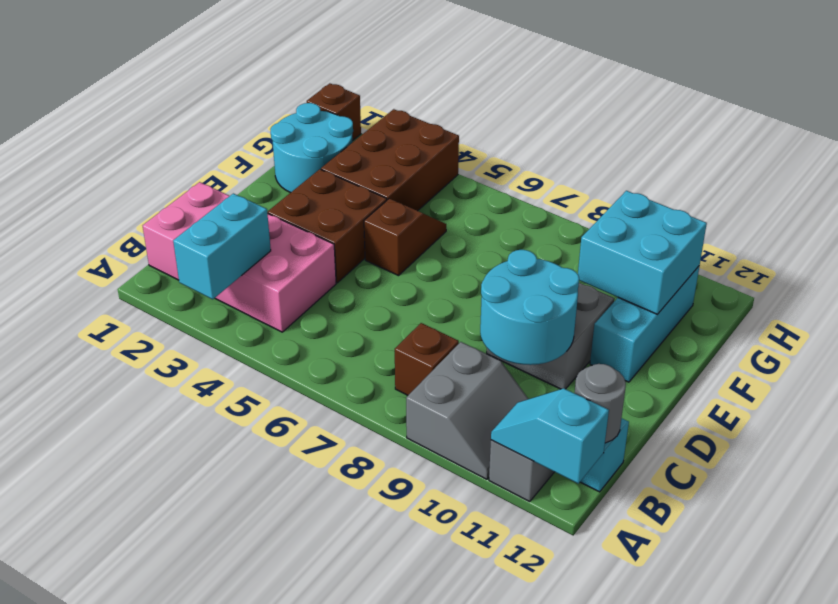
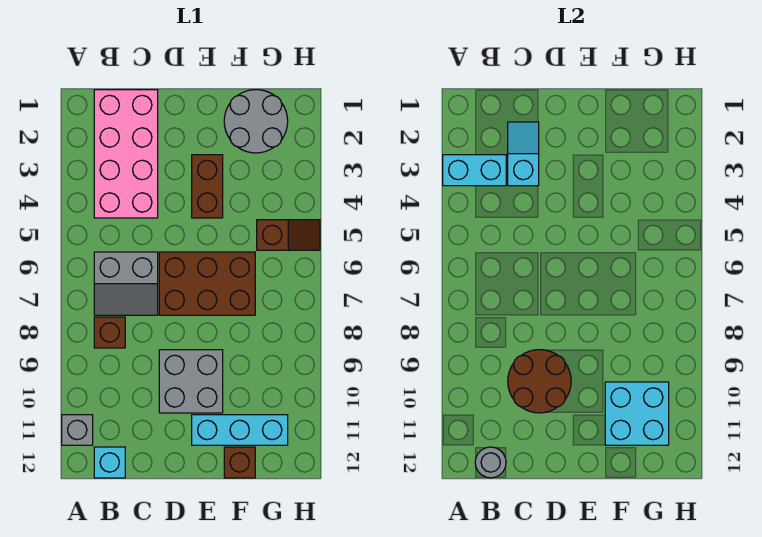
grey 2x2 slope [406,342,528,479] -> grey 2x2 slope moved to [94,252,158,315]
cyan 1x2 slope [491,388,609,483] -> cyan 1x2 slope moved to [508,122,539,186]
cyan 2x2 round brick [480,250,579,365] -> brown 2x2 round brick [508,350,571,413]
brown 2x2 brick [267,169,387,283] -> brown 1x2 brick [192,155,223,218]
brown 1x2 slope [364,199,446,276] -> brown 1x2 slope moved to [257,220,320,250]
cyan 2x2 round brick [270,103,353,193] -> grey 2x2 round brick [224,90,288,153]
brown 2x3 brick [321,109,459,211] -> brown 2x3 brick moved to [159,252,255,315]
brown 1x1 brick [307,83,361,140] -> brown 1x1 brick moved to [224,447,255,478]

